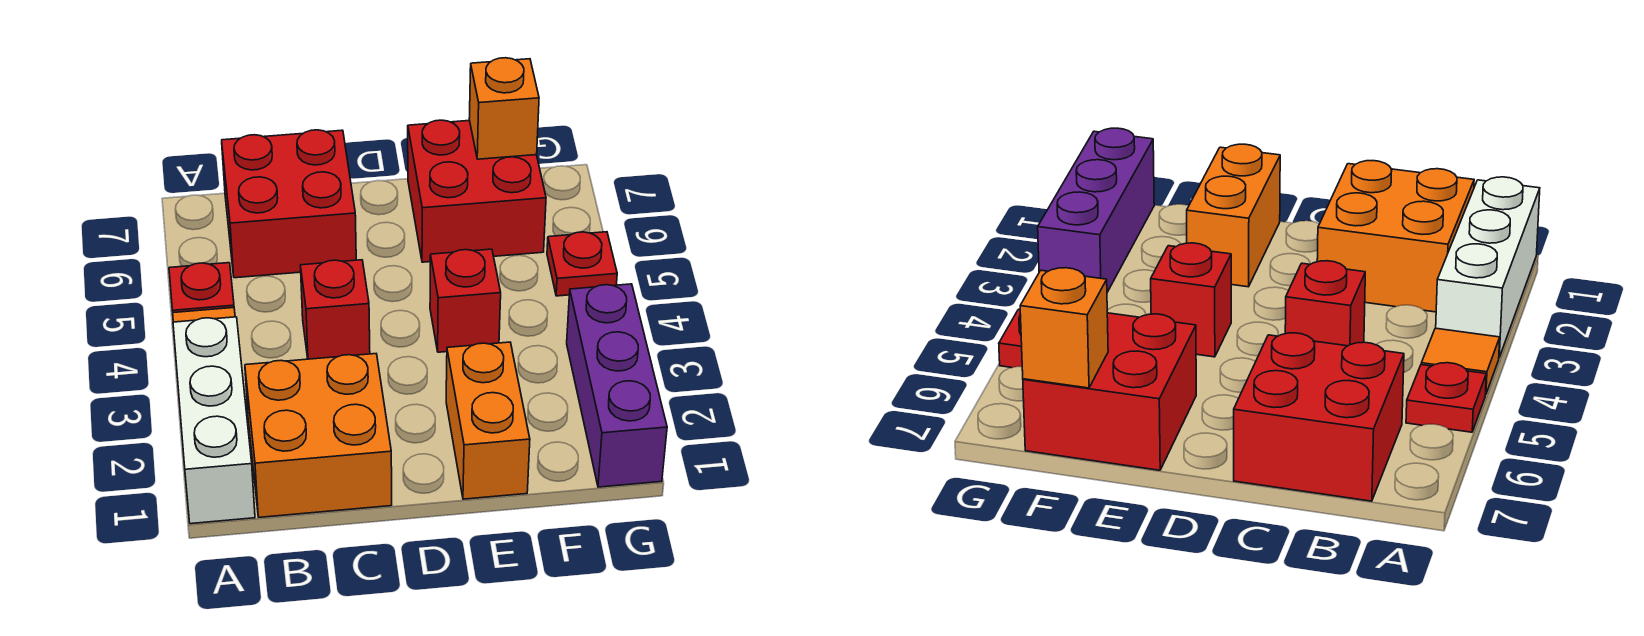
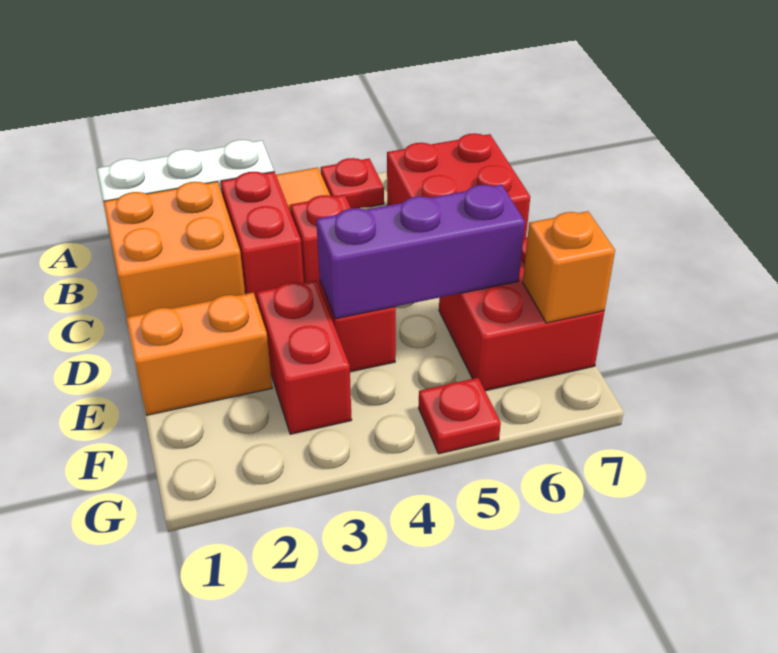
none -> red 1x2 brick [221,172,304,303]
none -> red 1x2 brick [257,280,352,434]
purple 1x3 brick [567,284,667,487] -> purple 1x3 brick moved to [316,185,525,319]

